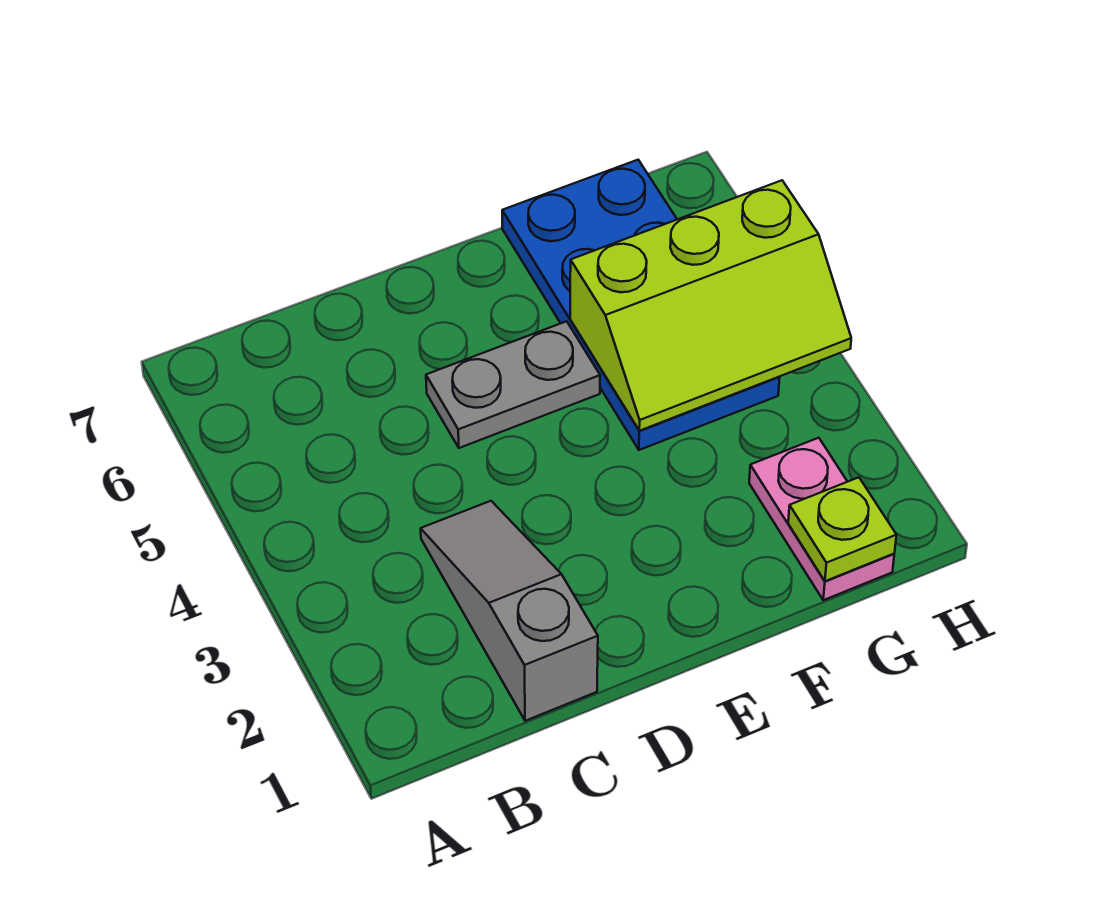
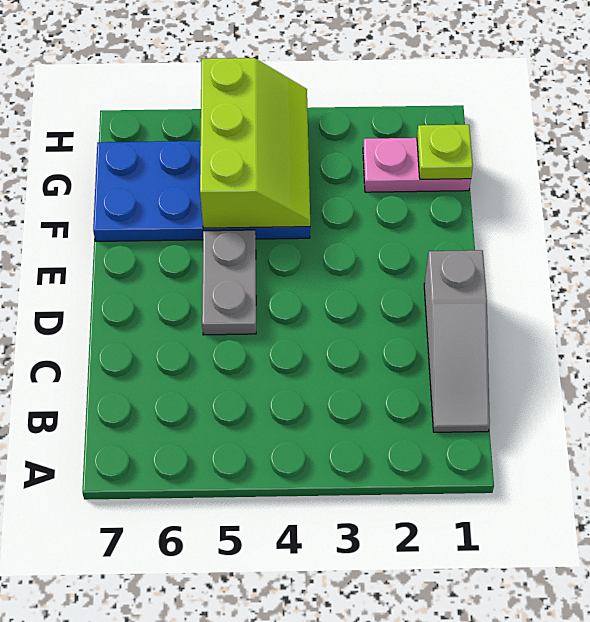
grey 1x3 slope [421,501,598,721] -> grey 1x3 slope turned to [424,250,490,432]

